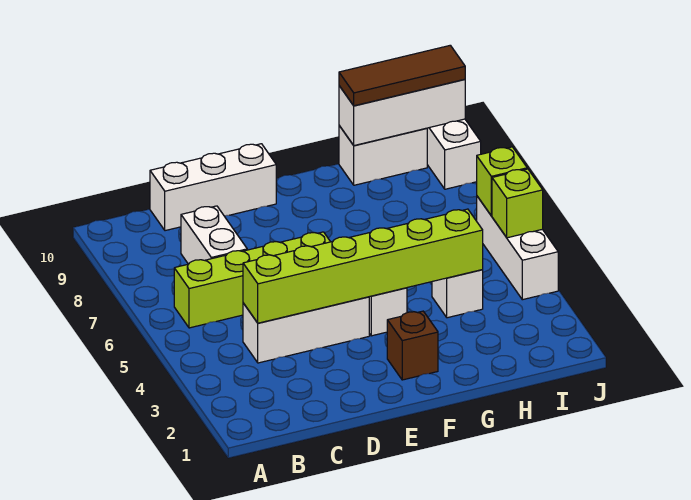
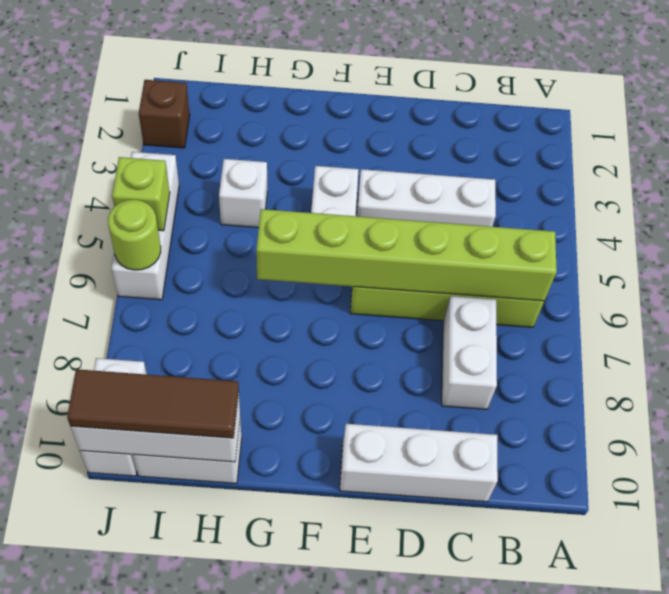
lime 1x6 brick [243,209,483,323] -> lime 1x6 brick moved to [256,209,557,301]
brown 1x1 brick [387,311,438,380] -> brown 1x1 brick moved to [139,80,190,148]
lime 1x1 brick [477,147,527,216] -> lime 1x1 round brick [108,200,161,270]

